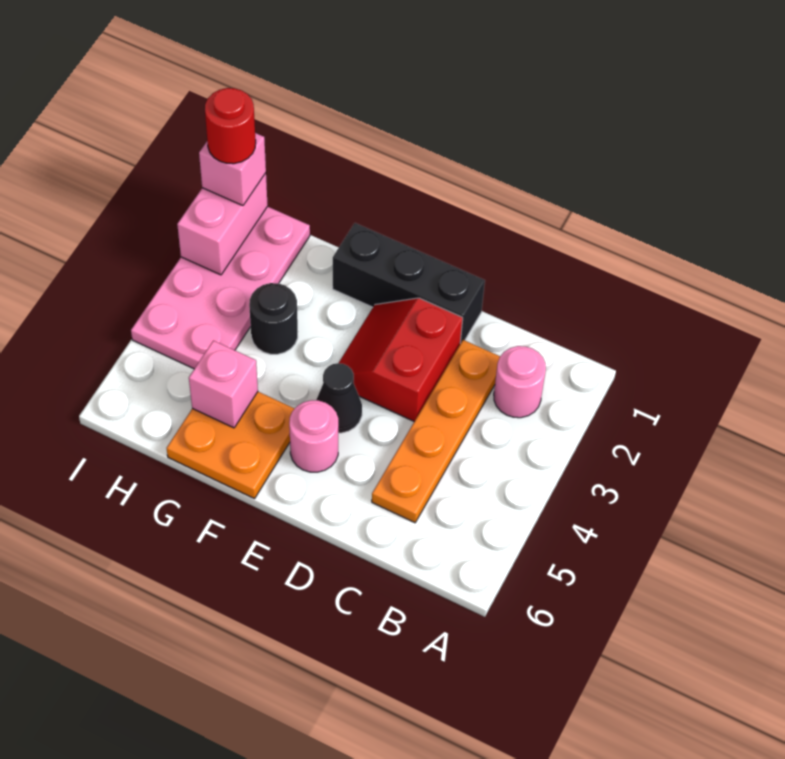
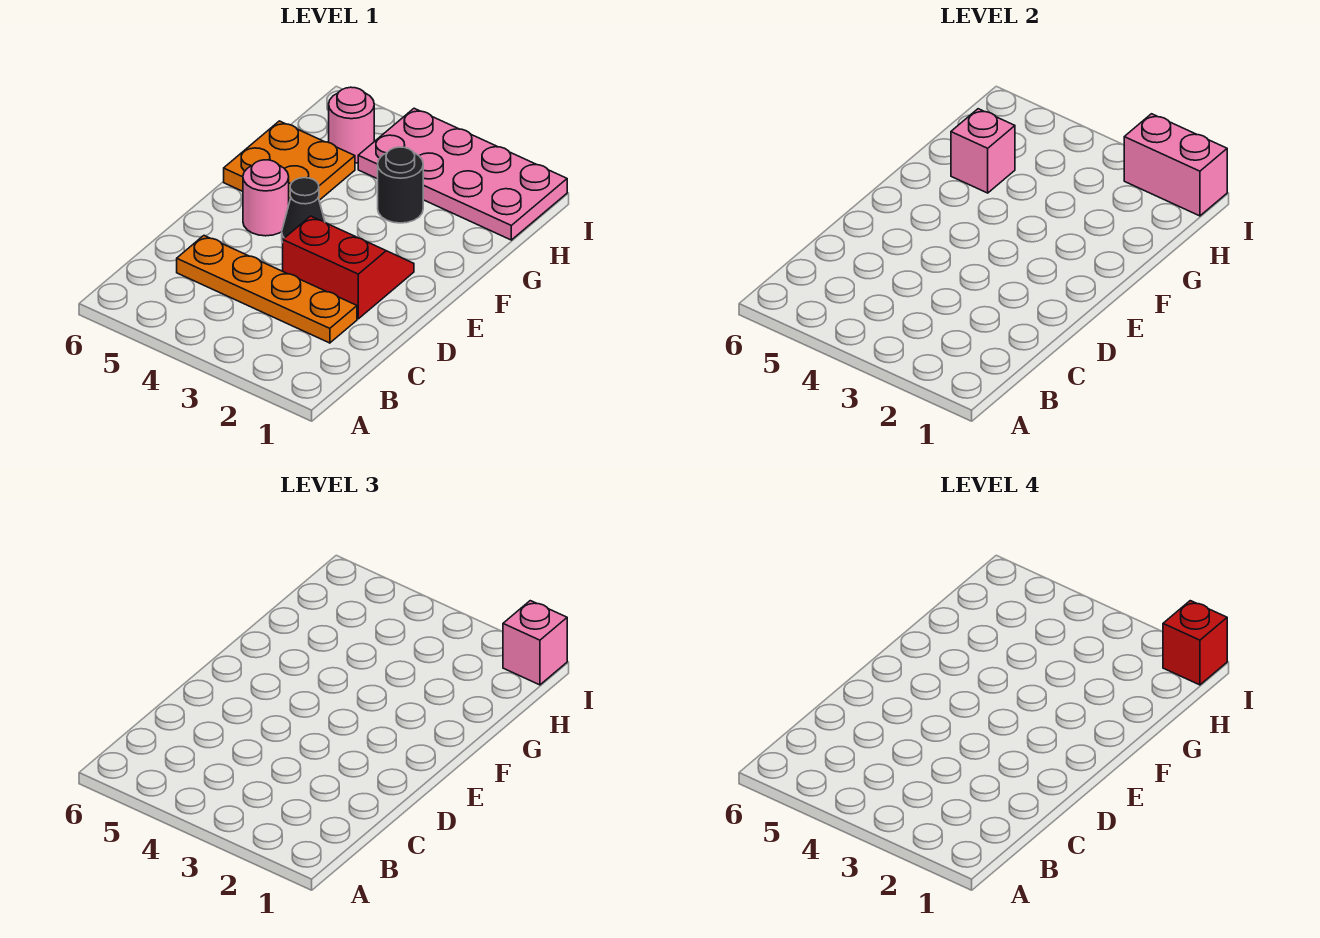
pink 1x1 round brick [494,346,546,418] -> pink 1x1 round brick moved to [329,87,374,163]
black 1x3 brick [333,223,485,343] -> none
red 1x1 round brick [205,88,256,164] -> red 1x1 brick [1163,601,1227,685]

